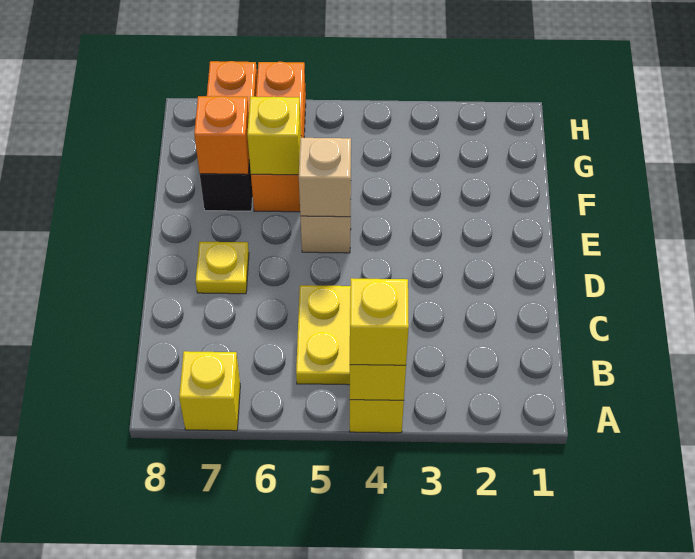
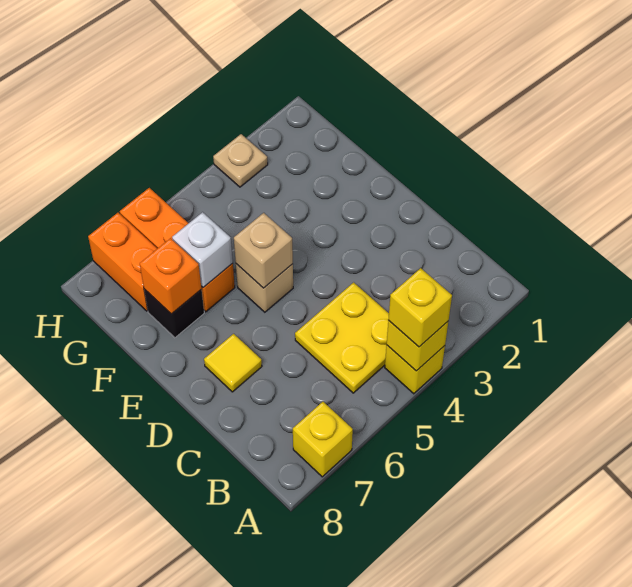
yellow 1x1 plate [196,242,249,294] -> yellow 1x1 tile [204,334,262,392]
yellow 1x1 brick [247,97,301,175] -> white 1x1 brick [172,212,233,287]
none -> tan 1x1 plate [213,134,268,187]

